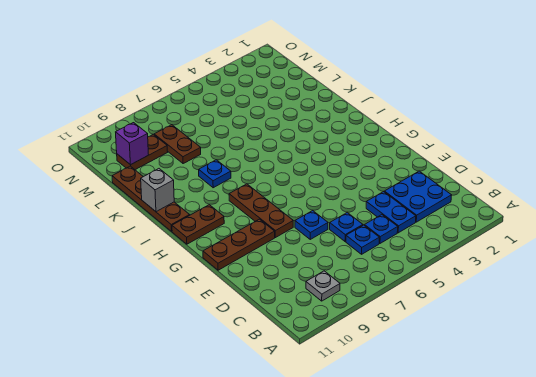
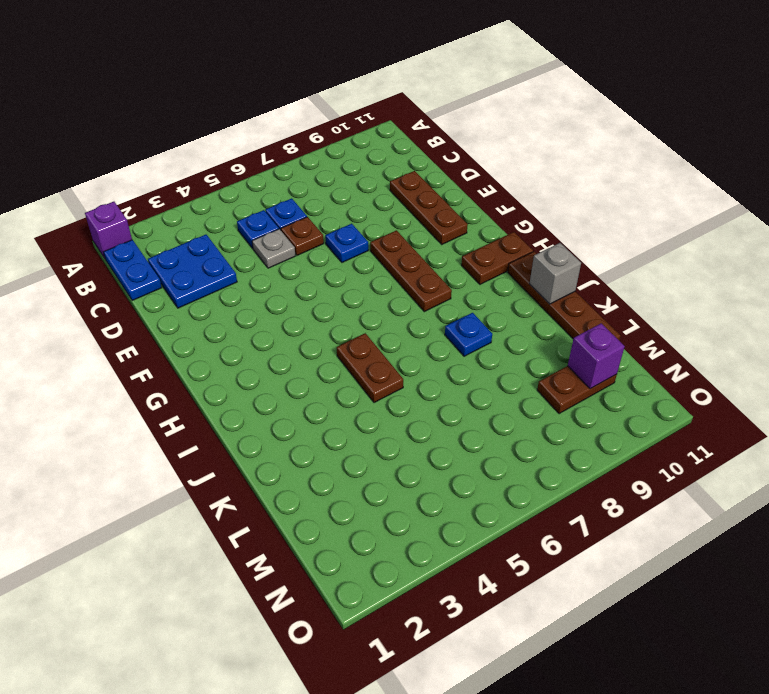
none -> purple 1x1 brick [85,202,132,258]
grey 1x1 plate [306,271,340,301] -> grey 1x1 plate moved to [252,229,295,268]
blue 1x2 plate [366,192,416,233] -> blue 1x2 plate moved to [104,240,162,301]
blue 1x1 plate [330,213,363,242] -> brown 1x1 plate [281,217,324,255]
brown 1x3 plate [203,219,275,270] -> brown 1x3 plate turned to [390,171,468,244]
brown 1x2 plate [154,125,201,164] -> brown 1x2 plate moved to [337,333,403,403]

